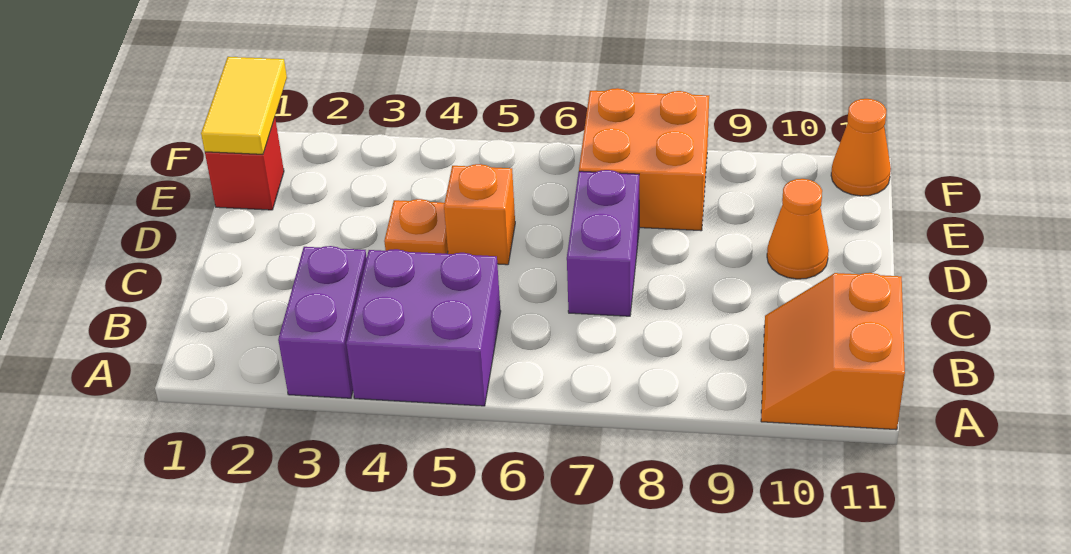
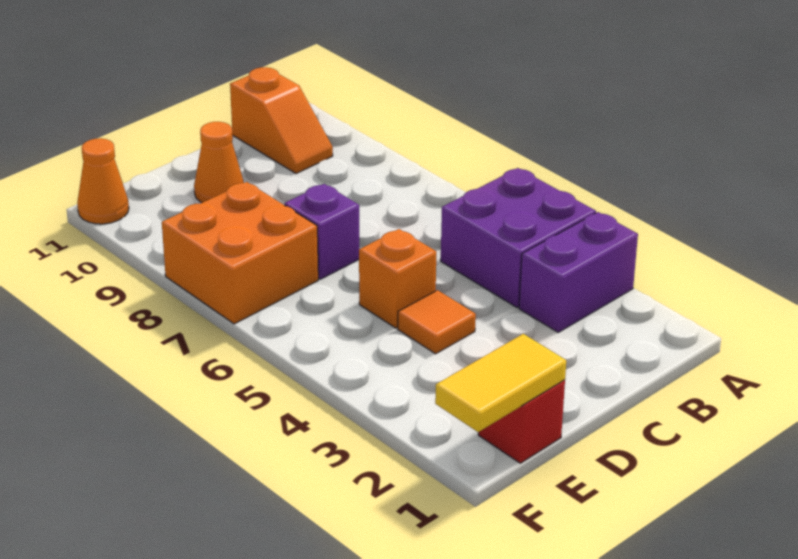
orange 2x2 slope [761,273,905,430] -> orange 1x2 slope [230,67,333,174]
purple 1x2 brick [567,170,639,316] -> purple 1x1 brick [284,184,359,279]
orange 1x1 plate [384,199,448,254] -> orange 1x1 tile [398,290,476,354]

